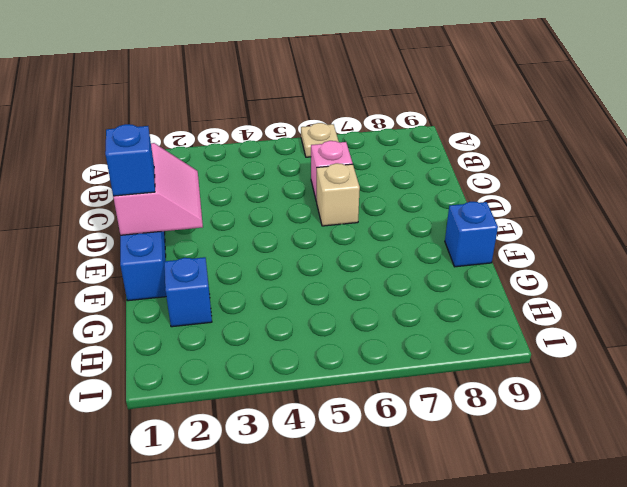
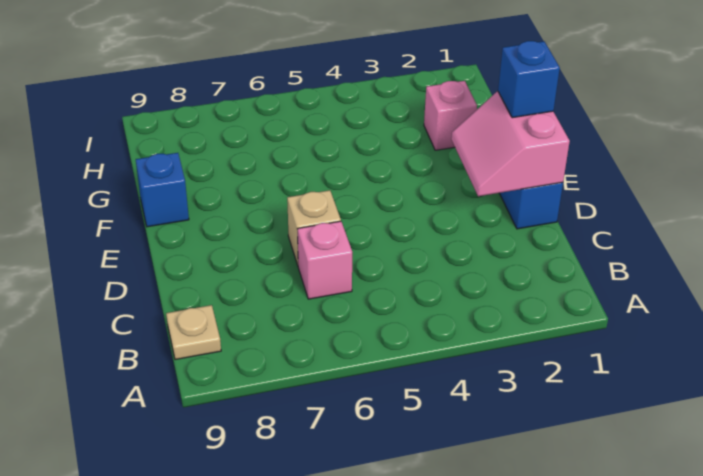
tan 1x1 plate [301,123,339,157] -> tan 1x1 plate moved to [166,305,221,360]
blue 1x1 brick [164,257,212,327] -> pink 1x1 brick [424,81,477,150]

